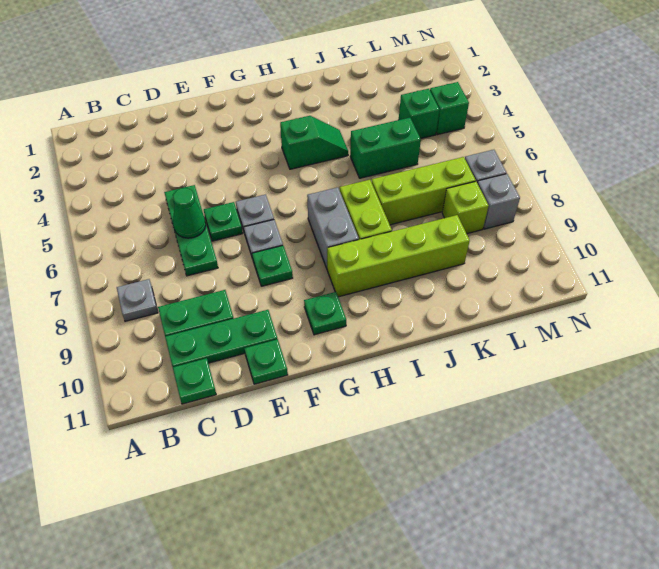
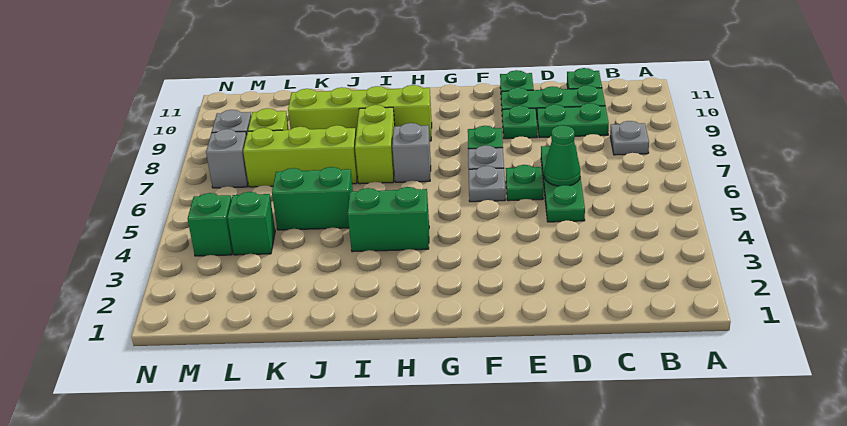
green 1x1 plate [304,292,346,335] -> green 1x1 plate moved to [502,106,537,139]
green 1x2 slope [280,116,348,169] -> green 1x2 brick [348,187,429,252]
grey 1x2 brick [307,187,359,268] -> grey 1x1 brick [392,123,431,182]

